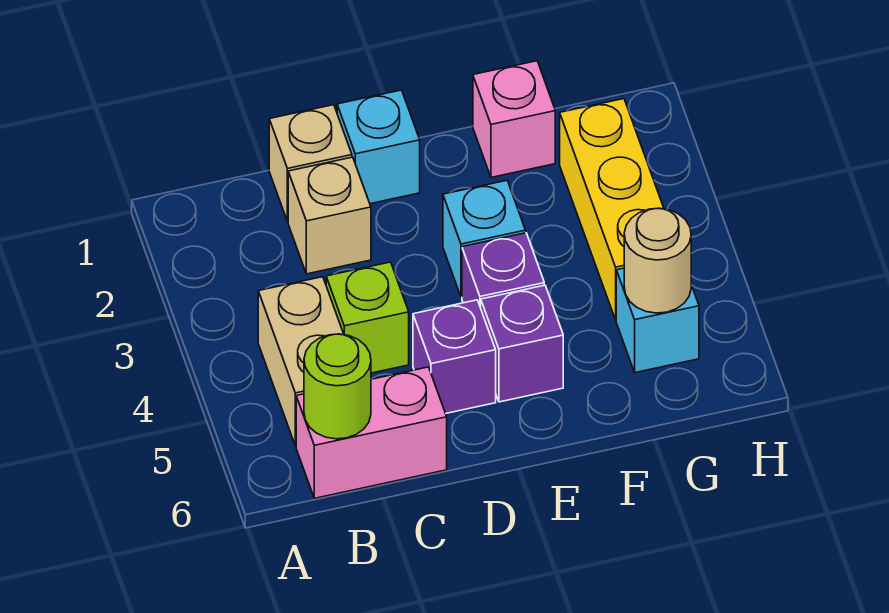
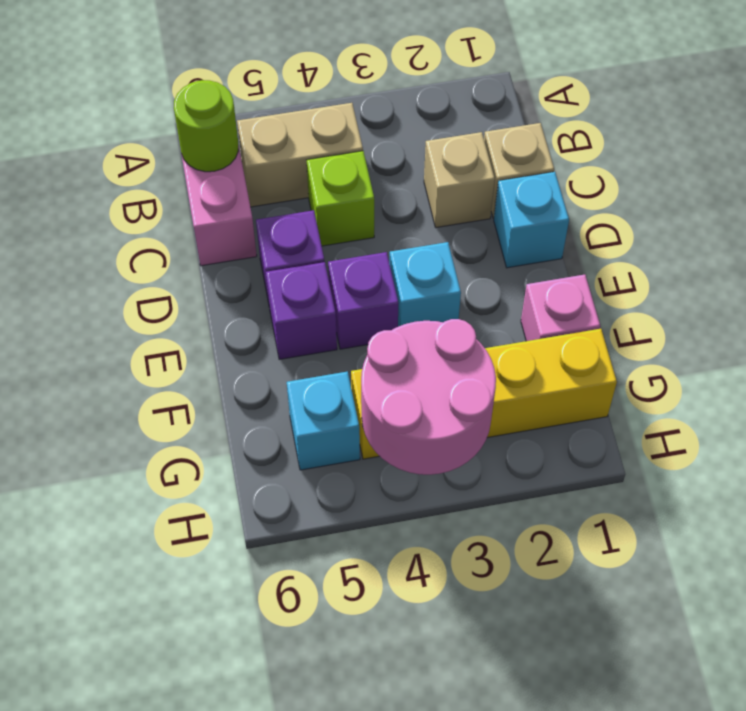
yellow 1x3 brick [560,99,664,320] -> yellow 1x4 brick [351,329,617,459]
none -> pink 2x2 round brick [361,319,496,475]
tan 1x1 round brick [624,208,691,313] -> none

